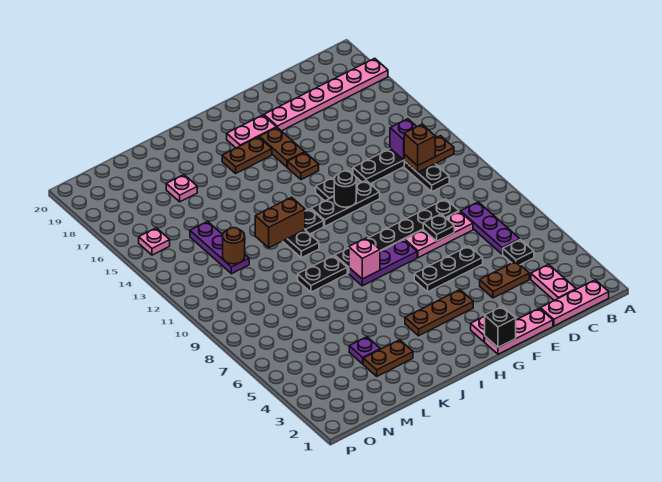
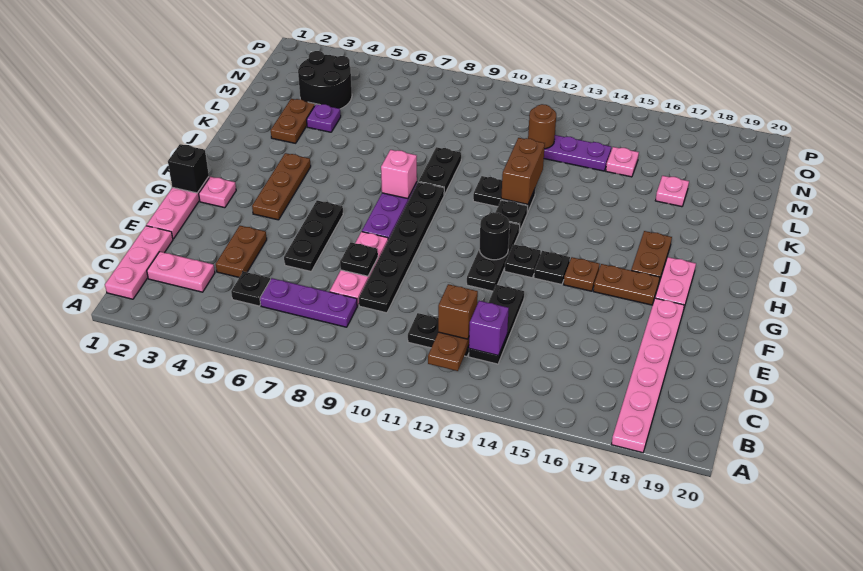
none -> black 1x1 plate [534,251,570,285]
none -> black 2x2 round brick [298,51,352,109]
pink 1x1 plate [139,228,170,255] -> pink 1x1 plate moved to [606,147,639,177]

